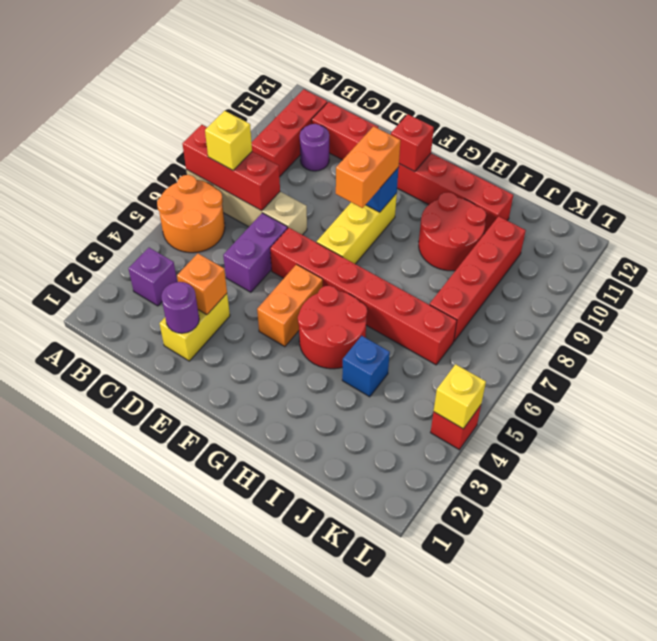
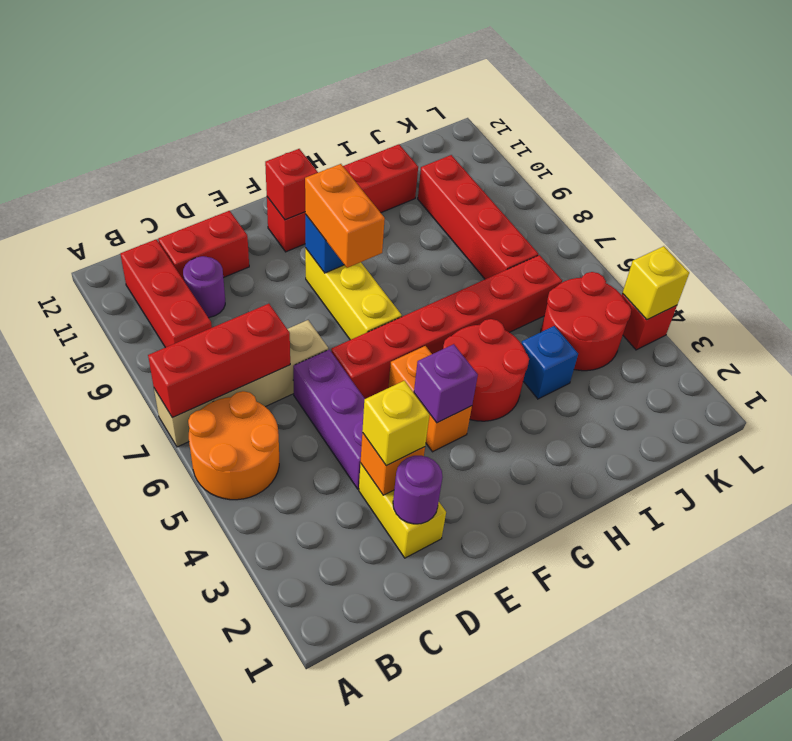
purple 1x1 brick [128,248,177,306] -> purple 1x1 brick moved to [414,344,478,423]
yellow 1x1 brick [205,111,252,170] -> yellow 1x1 brick moved to [362,380,430,466]
purple 1x2 brick [223,213,288,292] -> purple 1x3 brick [293,350,365,489]
red 2x2 round brick [419,192,486,271] -> red 2x2 round brick moved to [541,272,631,371]

